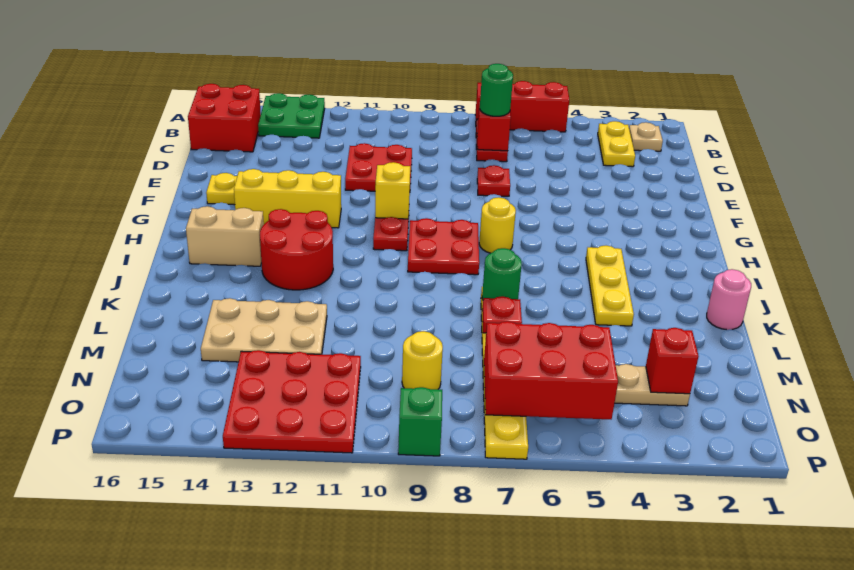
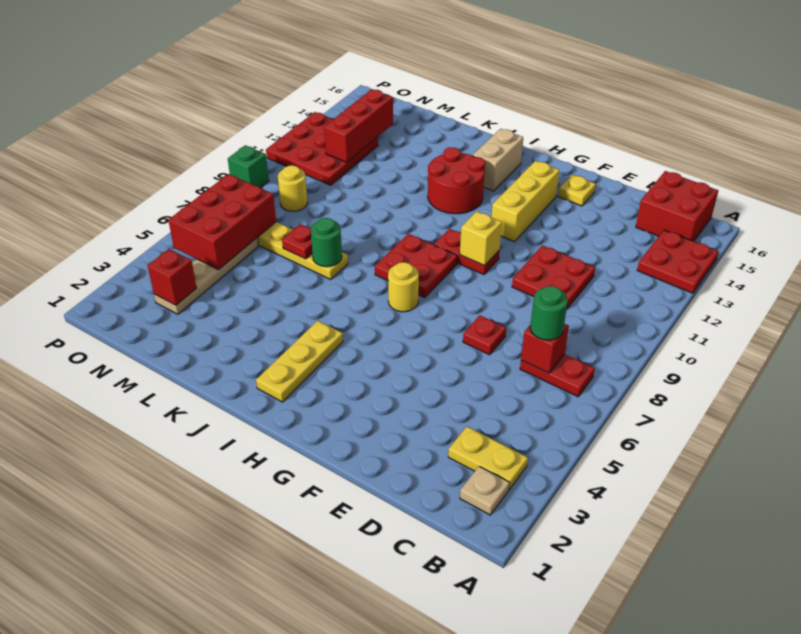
red 1x3 brick [475,81,569,132] -> red 1x3 brick moved to [324,89,393,162]
green 2x2 plate [258,93,325,138] -> red 2x2 plate [637,230,719,293]
yellow 1x3 plate [586,246,634,326] -> yellow 1x3 plate turned to [256,321,343,402]
pink 1x1 round brick [707,269,751,330] -> none
tan 2x3 plate [201,298,327,362] -> none

